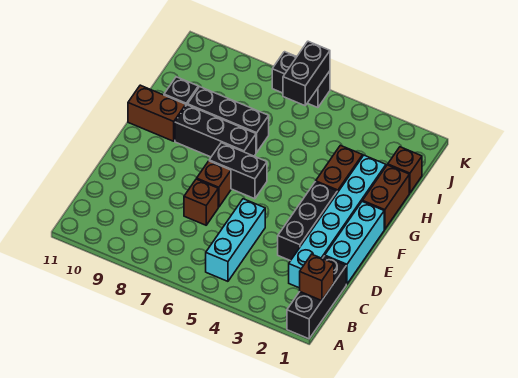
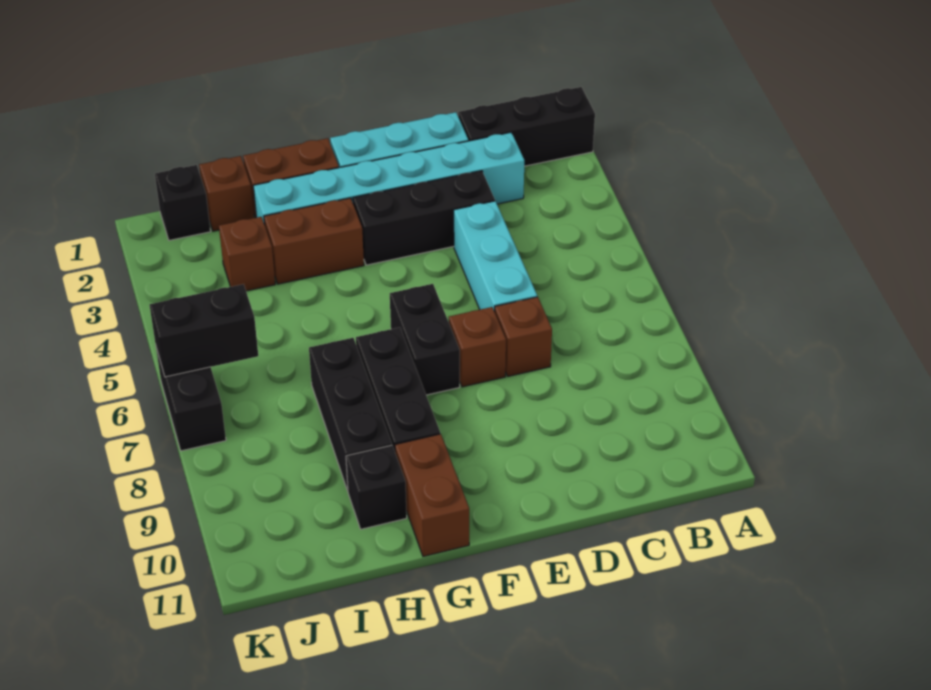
brown 1x1 brick [300,254,334,301] -> brown 1x1 brick moved to [219,217,275,291]
cyan 1x3 brick [206,199,265,281] -> cyan 1x3 brick turned to [454,201,537,311]
none -> black 1x1 brick [155,165,211,240]

